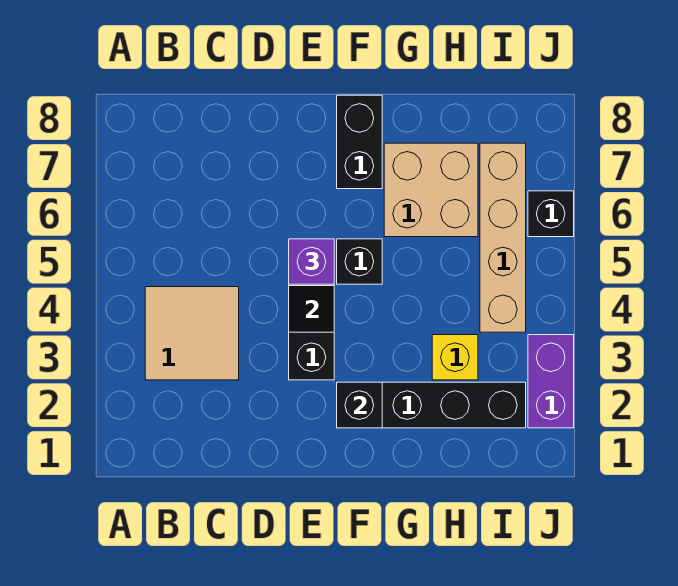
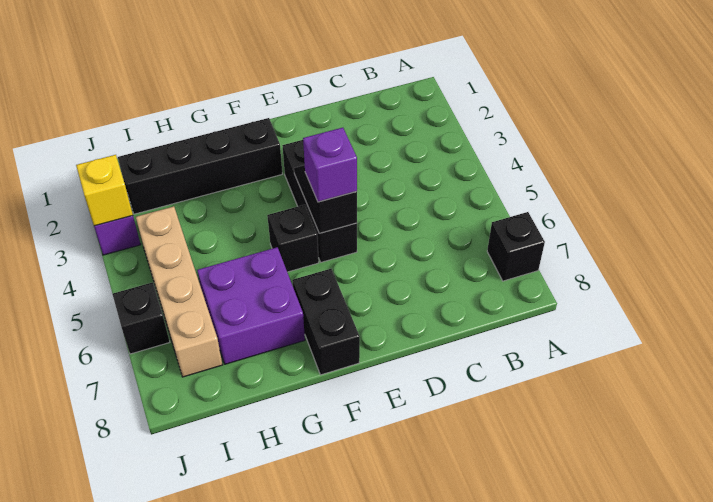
tan 2x2 tile [145,287,239,380] -> none
black 1x1 brick [337,382,382,428] -> black 1x1 brick moved to [487,212,545,281]
tan 2x2 brick [384,143,478,237] -> purple 2x2 brick [197,247,305,364]
yellow 1x1 brick [432,335,478,380] -> yellow 1x1 brick moved to [76,155,133,226]

